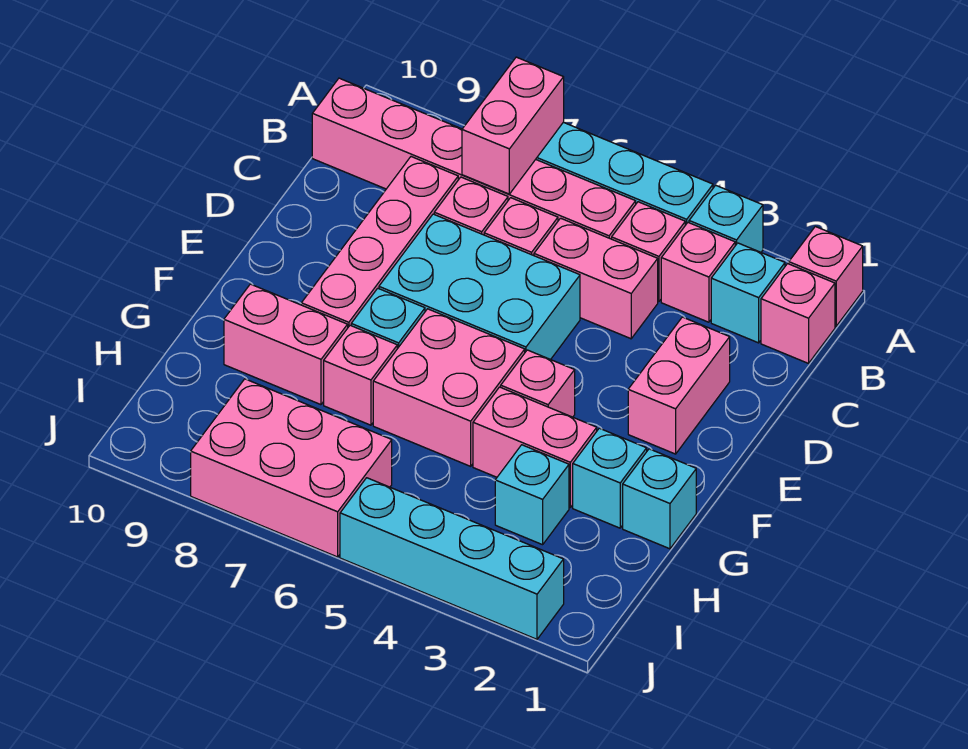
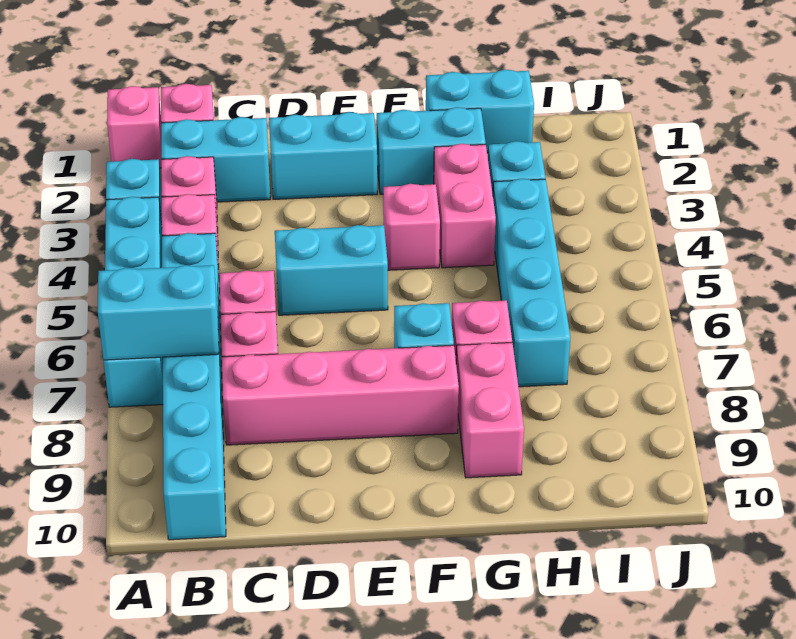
pink 1x2 brick [462,57,564,194] -> cyan 1x2 brick [98,265,219,360]
cyan 1x1 brick [711,243,785,343] -> cyan 1x2 brick [161,117,270,202]
pink 1x6 brick [312,78,636,239] -> cyan 1x6 brick [162,233,226,540]
pink 1x2 brick [534,218,658,339] -> none
pink 1x2 brick [628,317,730,454] -> cyan 1x2 brick [269,112,377,199]
cyan 2x3 brick [379,214,580,360] -> cyan 1x2 brick [275,225,388,315]
pink 2x2 brick [373,309,525,466] -> none
cyan 1x1 brick [623,449,696,549] -> cyan 1x2 brick [426,69,534,153]
cyan 1x1 brick [573,428,647,528] -> cyan 1x2 brick [377,107,486,194]
pink 2x3 brick [191,379,392,557] -> none
cyan 1x4 brick [340,478,564,639] -> cyan 1x4 brick moved to [493,179,570,387]

